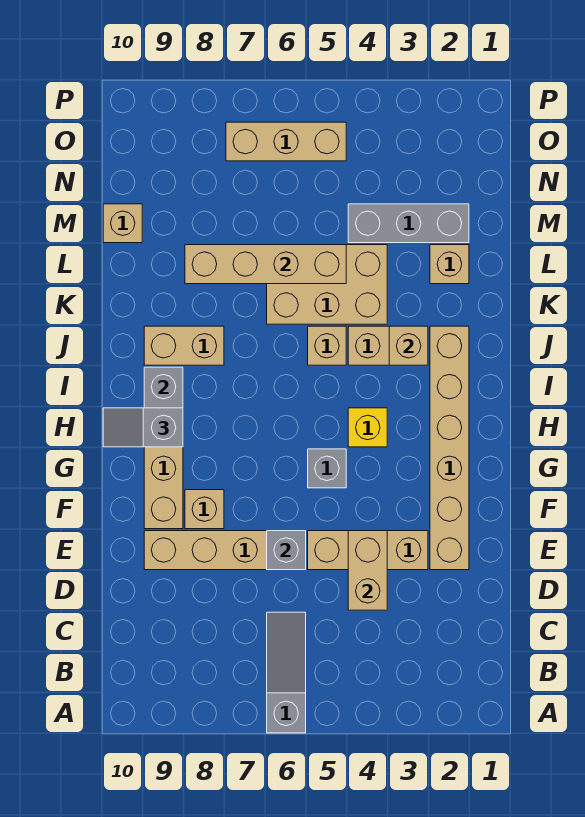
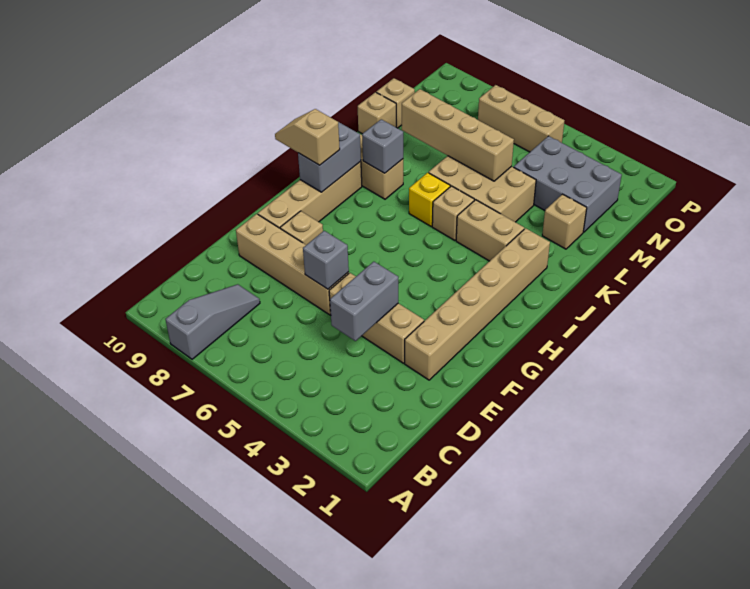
grey 1x3 slope [267,612,306,733] -> grey 1x3 slope moved to [165,284,260,359]
tan 1x2 brick [348,531,387,610] -> grey 1x2 brick [330,262,398,341]
grey 1x1 brick [308,449,346,488] -> grey 1x1 brick moved to [362,119,403,173]
yellow 1x1 brick [348,408,387,447] -> yellow 1x1 brick moved to [409,173,450,226]
grey 1x2 slope [103,408,183,447] -> tan 1x2 slope [275,109,340,165]
tan 1x1 brick [389,326,428,365] -> tan 1x1 brick moved to [358,92,396,134]
grey 1x3 brick [348,204,469,243] -> grey 2x3 brick [514,136,622,232]

